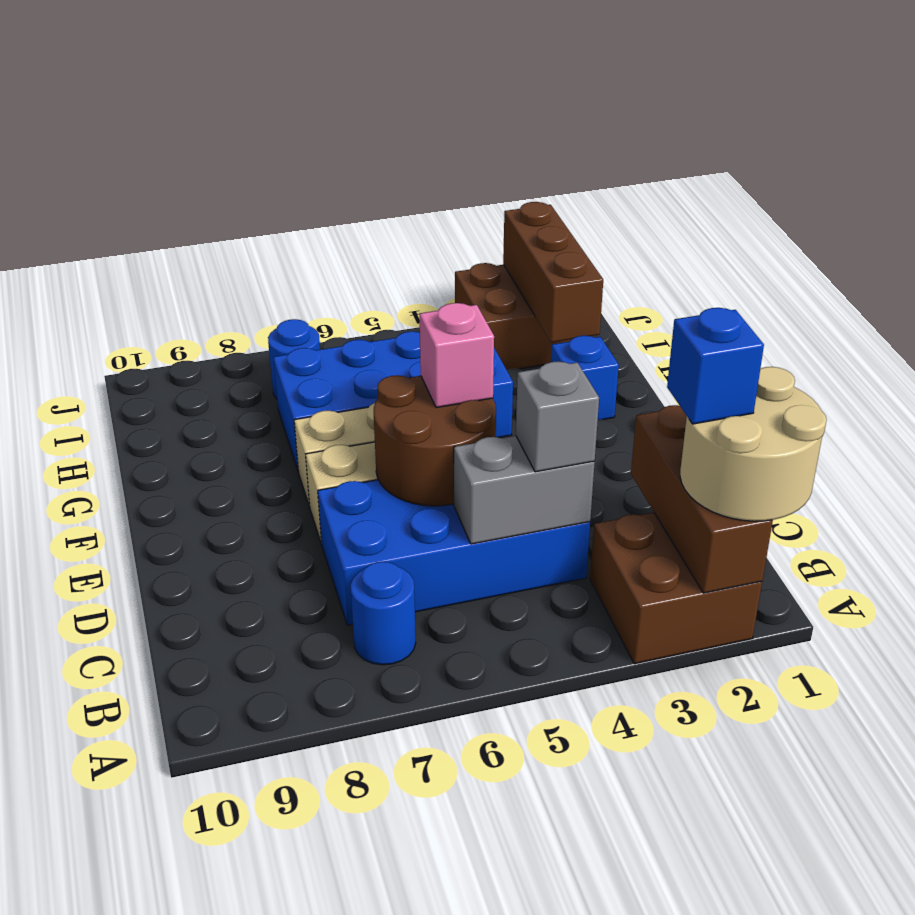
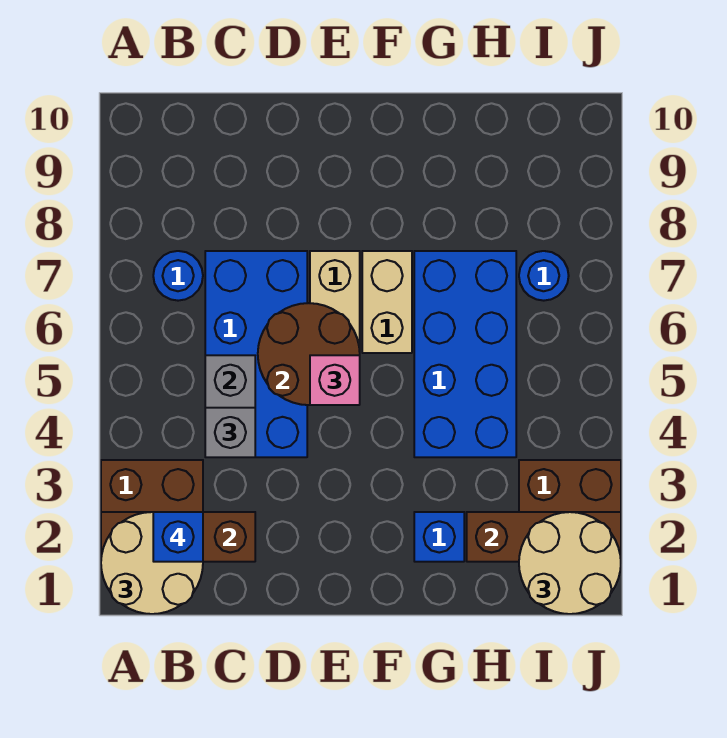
none -> tan 2x2 round brick [519,512,621,614]

